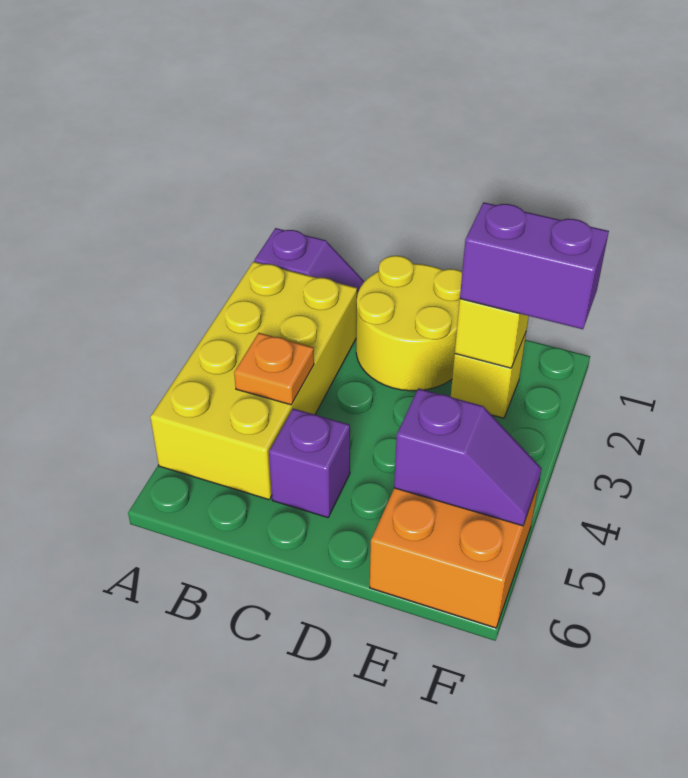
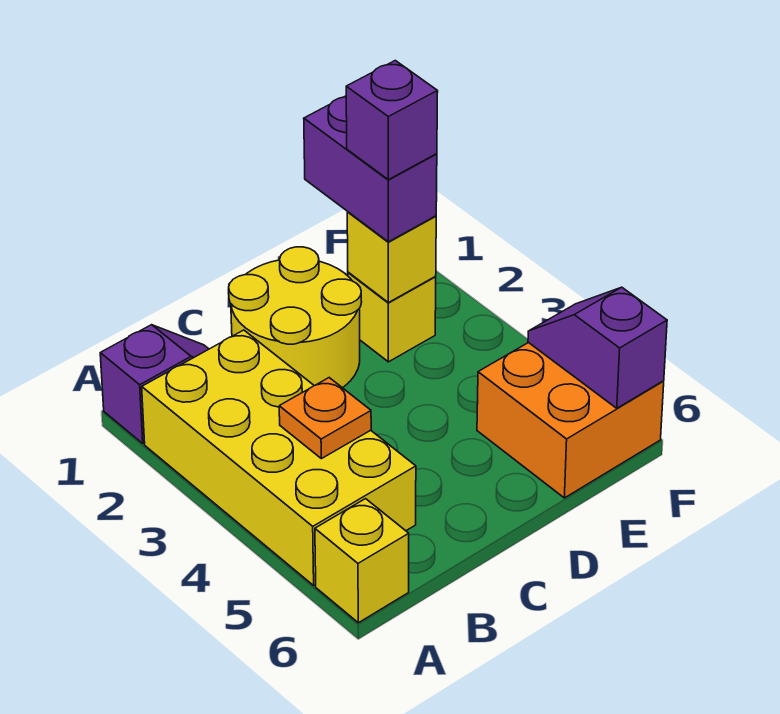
none -> yellow 1x1 brick [315,499,409,623]
purple 1x1 brick [269,409,350,518] -> purple 1x1 brick moved to [346,61,438,180]
purple 1x2 brick [460,202,609,329] -> purple 1x2 brick turned to [304,96,437,242]
purple 1x2 slope [394,388,542,526] -> purple 1x2 slope turned to [528,287,667,408]

